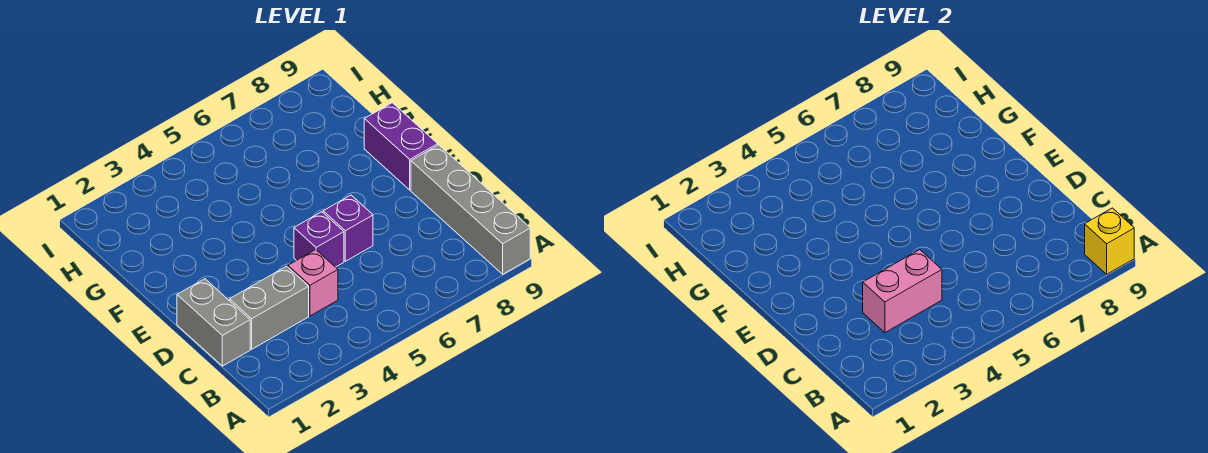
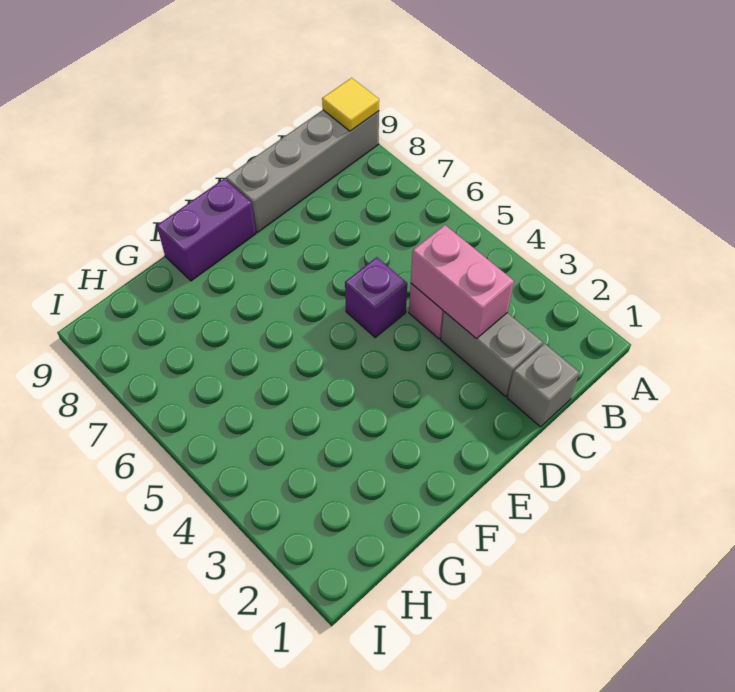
yellow 1x1 brick [1085,208,1134,274] -> yellow 1x1 tile [322,78,379,131]
grey 1x2 brick [177,279,250,366] -> grey 1x1 brick [507,344,579,427]
purple 1x1 brick [323,195,373,261] -> none

